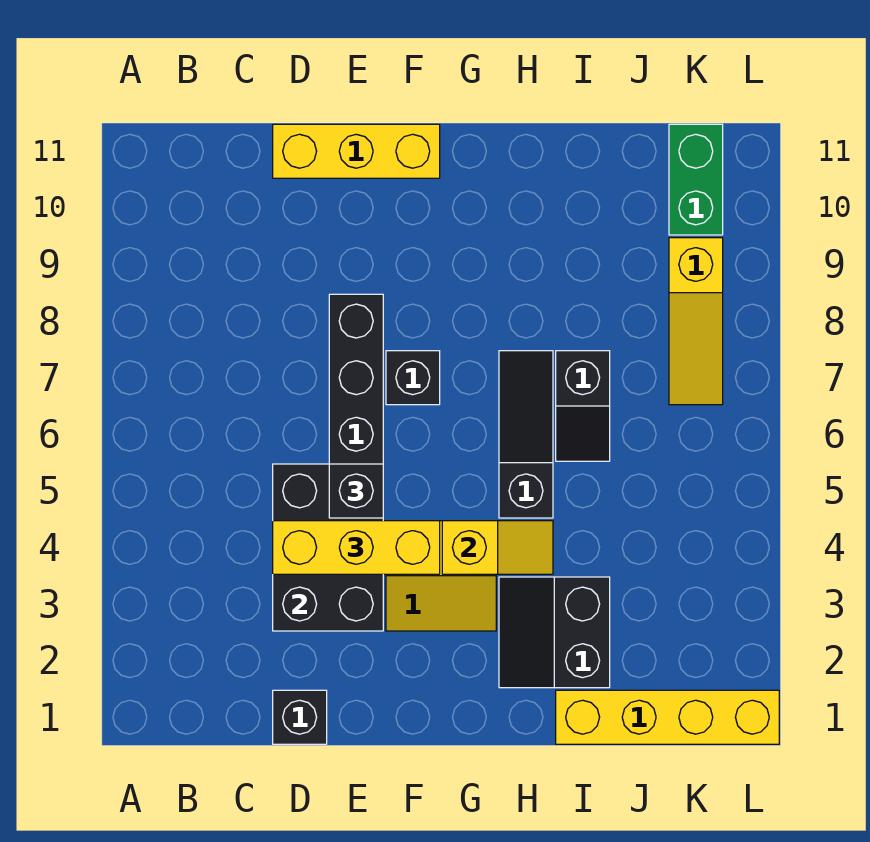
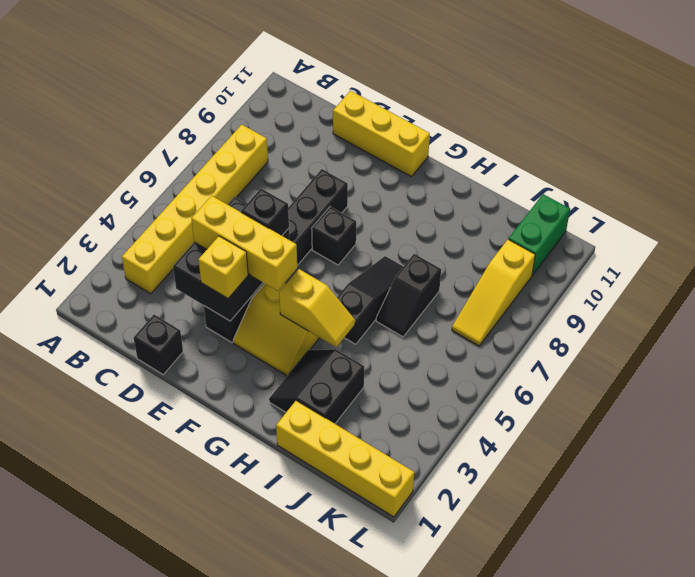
none -> yellow 1x6 brick [122,125,268,294]
none -> yellow 1x1 brick [198,236,248,298]

